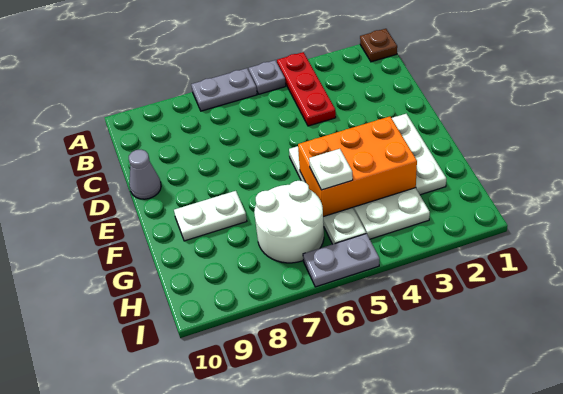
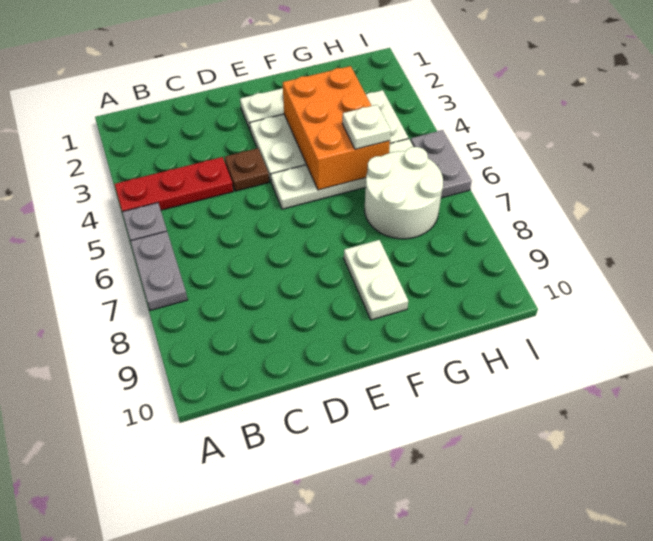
brown 1x1 plate [360,29,397,62] -> brown 1x1 plate moved to [225,148,269,191]
grey 1x1 cone [129,150,161,199] -> none

